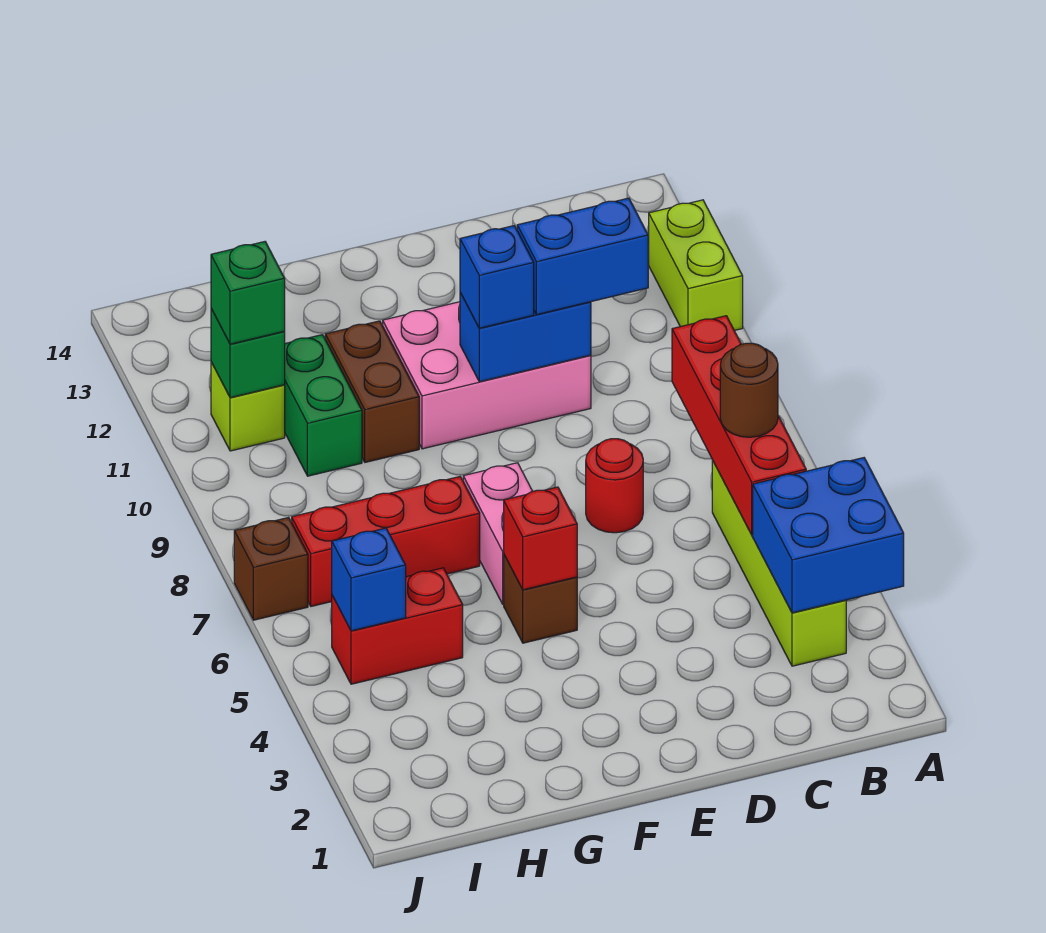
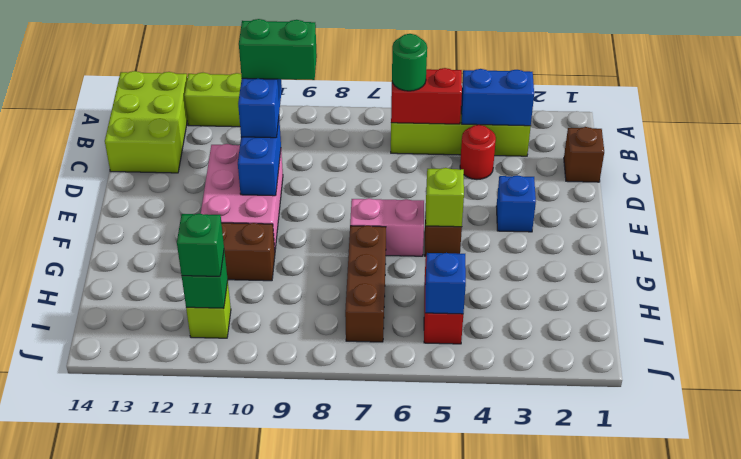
blue 2x2 brick [753,458,904,613] -> blue 1x2 brick [461,69,534,126]
none -> lime 2x3 brick [105,71,187,173]
red 1x4 brick [672,316,806,535] -> red 1x2 brick [391,68,462,124]
brown 1x1 round brick [720,343,778,437] -> green 1x1 round brick [392,34,427,91]
red 1x1 round brick [586,439,643,533] -> red 1x1 round brick moved to [460,125,496,179]
blue 1x1 brick [460,226,534,328] -> blue 1x1 brick moved to [496,175,536,232]
red 1x1 brick [504,487,577,590] -> lime 1x1 brick [426,168,464,227]
red 1x3 brick [292,477,480,606] -> brown 1x3 brick [345,226,386,342]
green 1x2 brick [285,335,362,476] -> green 1x2 brick moved to [239,19,317,80]
brown 1x1 brick [234,518,308,620] -> brown 1x1 brick moved to [564,127,604,182]

